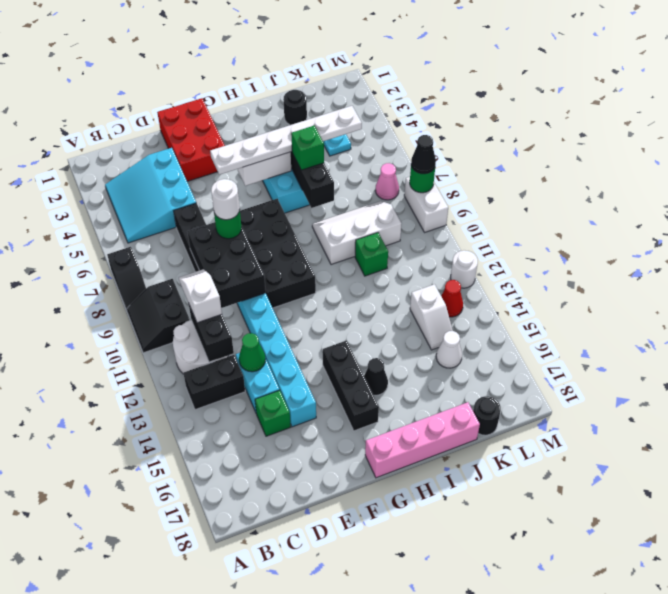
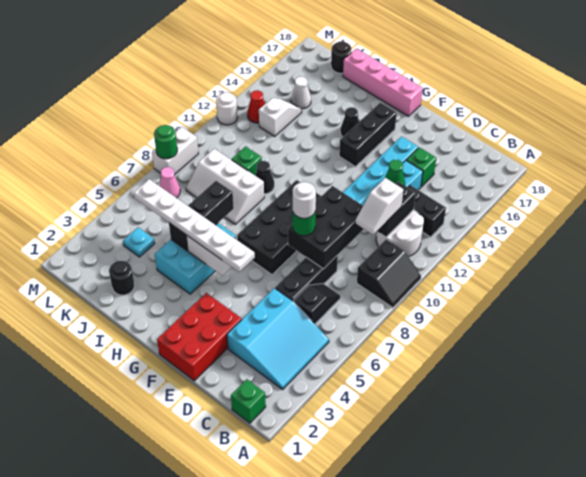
black 1x2 slope [107,247,146,309] -> black 1x2 slope moved to [294,284,341,324]
green 1x1 brick [291,125,324,170] -> green 1x1 brick moved to [231,379,266,423]
black 1x1 cone [411,135,436,174] -> black 1x1 cone moved to [255,161,274,194]

